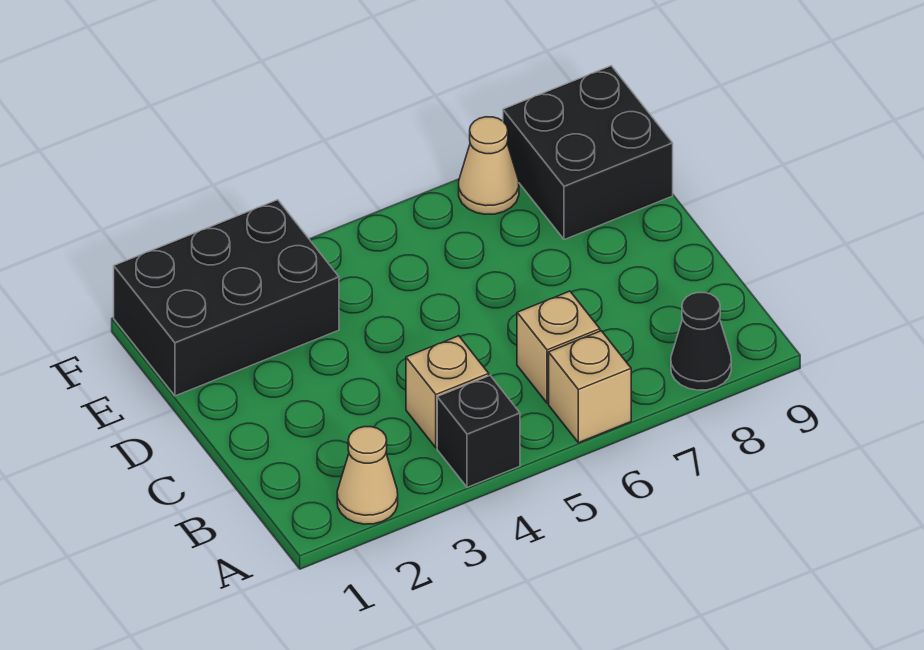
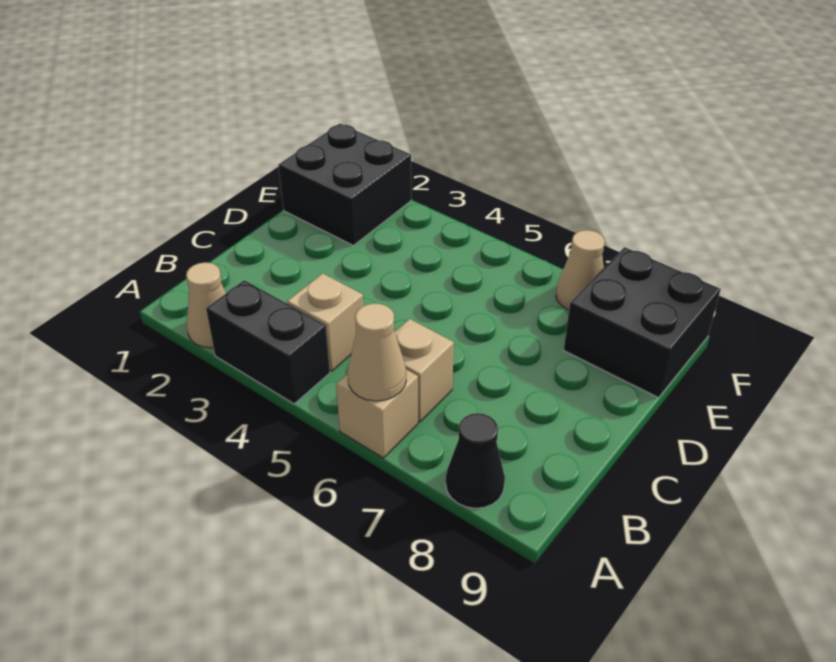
black 1x1 brick [437,376,520,487] -> black 1x2 brick [206,280,330,404]
none -> tan 1x1 cone [348,303,406,401]
black 2x3 brick [114,200,339,396] -> black 2x2 brick [278,124,411,245]

